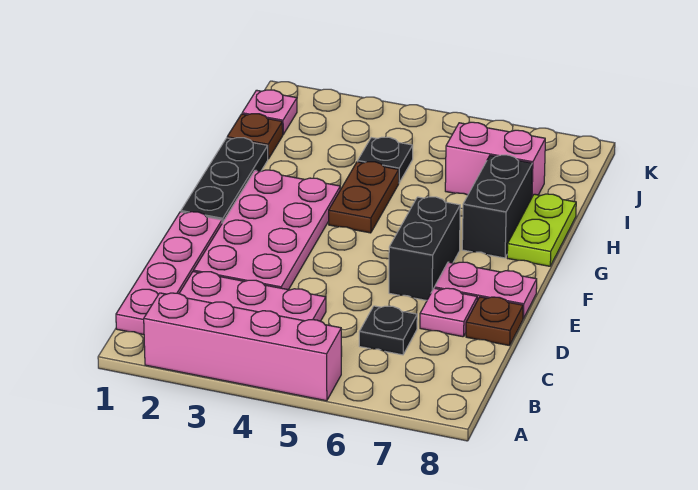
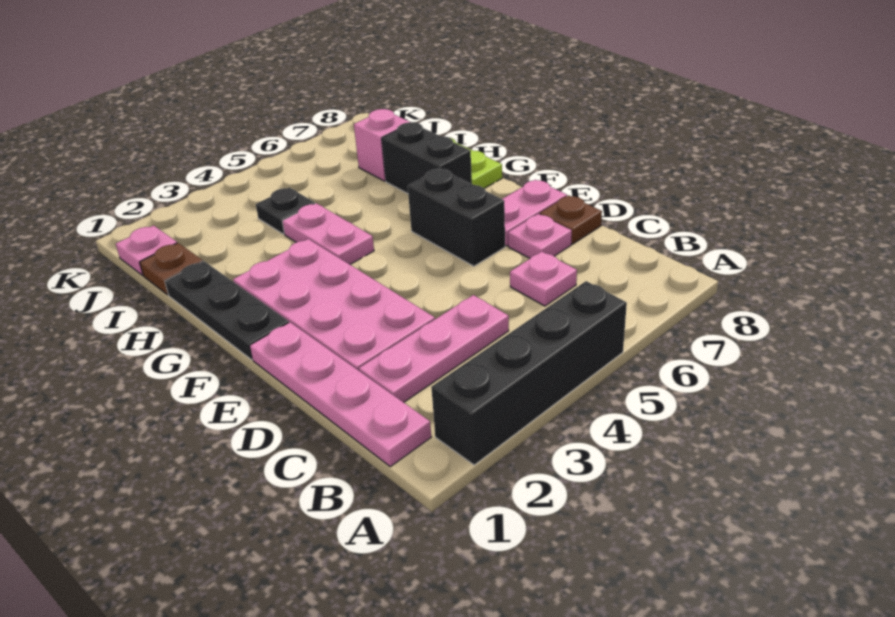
pink 1x4 brick [144,293,341,401] -> black 1x4 brick [431,281,627,465]
black 1x1 plate [359,306,417,355] -> pink 1x1 plate [510,251,577,306]
brown 1x2 plate [329,162,399,233] -> pink 1x2 plate [282,203,374,264]
pink 1x2 brick [445,122,545,198] -> pink 1x1 brick [354,109,409,181]

